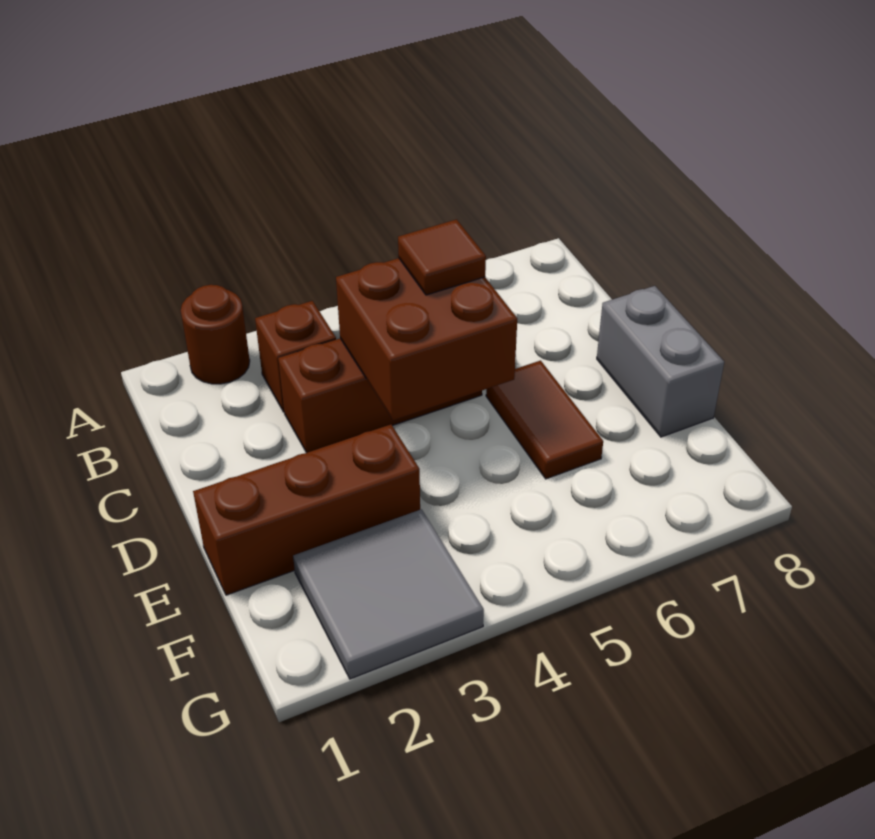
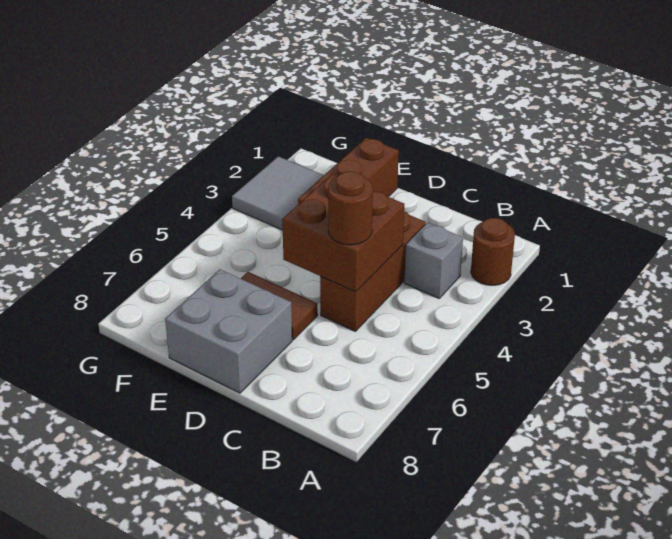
brown 1x1 brick [255,301,336,412] -> grey 1x1 brick [404,223,463,298]
brown 1x1 tile [398,219,486,295] -> brown 1x1 round brick [328,171,373,245]
grey 1x2 brick [597,286,724,437] -> grey 2x2 brick [165,269,292,393]

